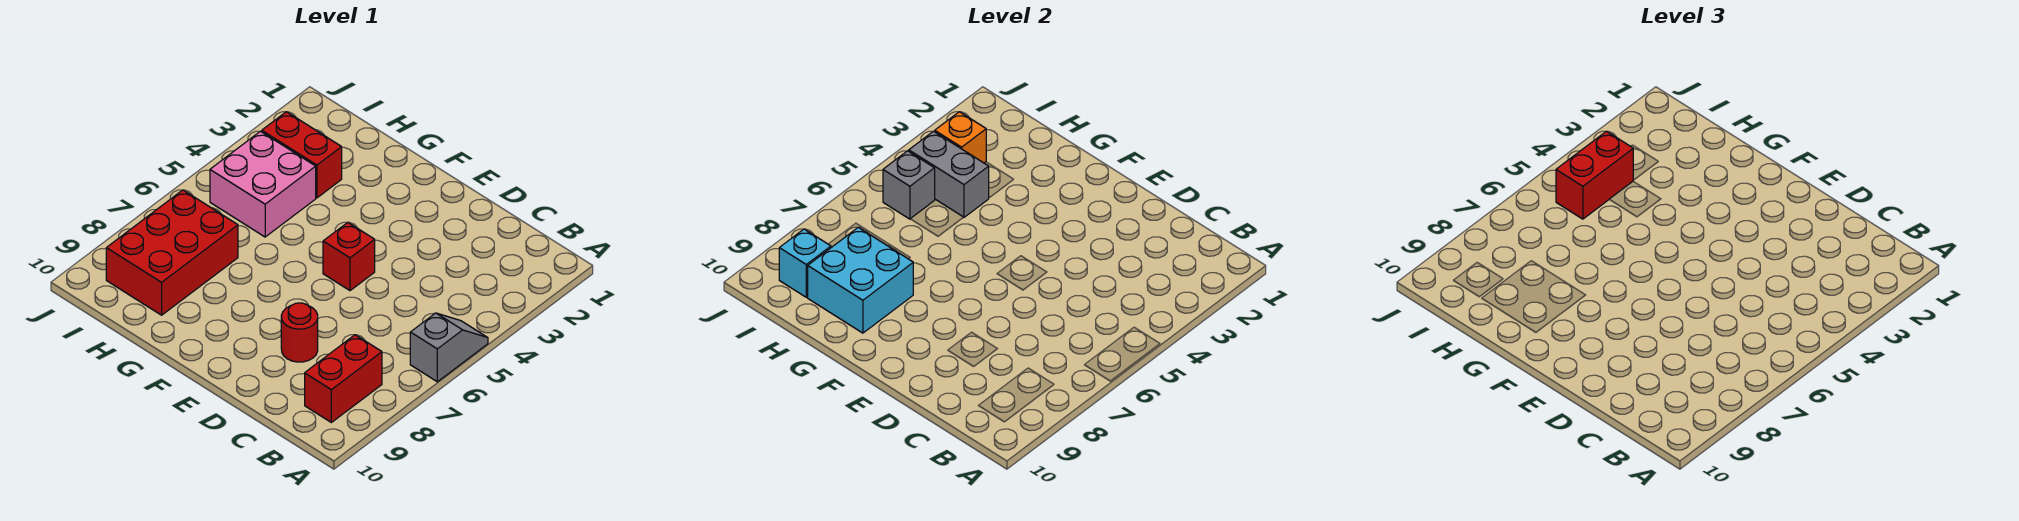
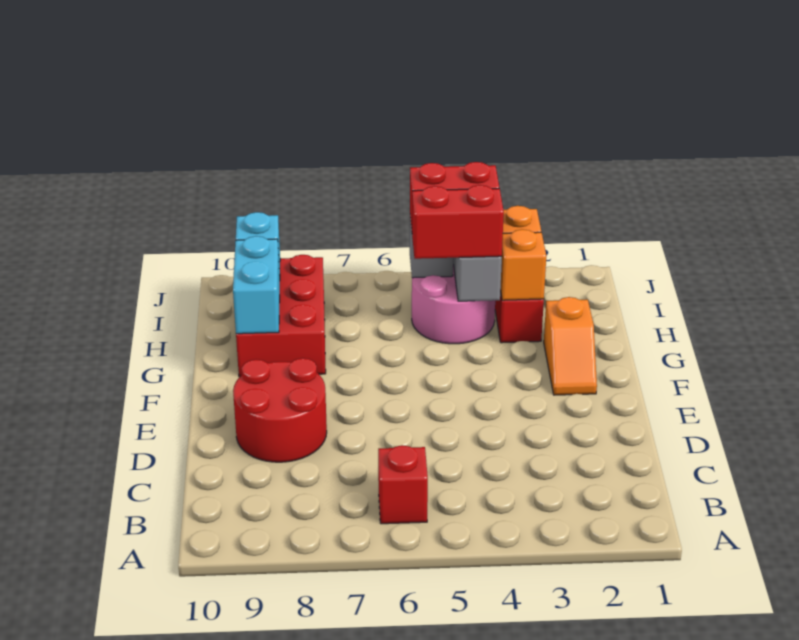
grey 1x2 slope [410,313,488,382] -> none
red 1x2 brick [305,335,382,422] -> red 1x2 brick moved to [412,185,504,259]
red 1x1 round brick [281,303,318,362] -> red 2x2 round brick [233,358,327,462]
red 1x1 brick [323,222,375,291] -> red 1x1 brick moved to [378,445,428,524]
none -> orange 1x2 slope [544,297,597,395]
cyan 2x2 brick [807,227,913,333] -> cyan 1x2 brick [233,236,280,334]
none -> orange 1x1 brick [500,229,546,300]
pink 2x2 brick [210,131,316,237] -> pink 2x2 round brick [412,265,495,344]
red 2x3 brick [106,190,238,315] -> red 2x3 brick turned to [236,255,326,377]

